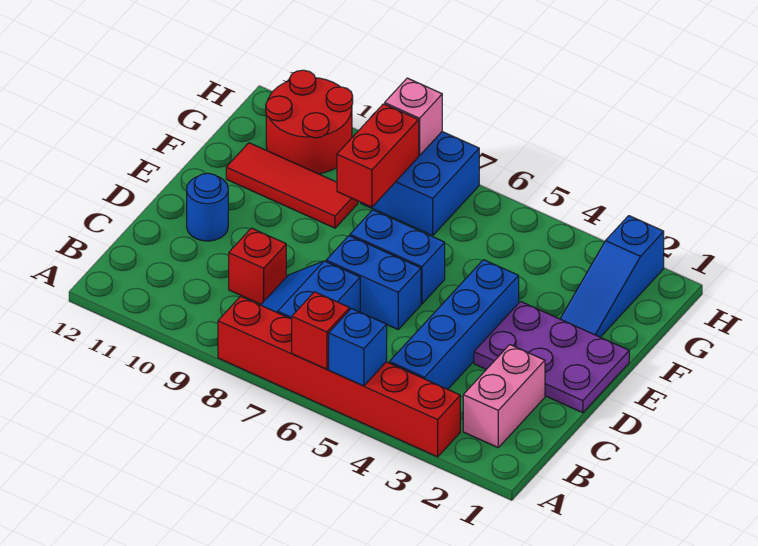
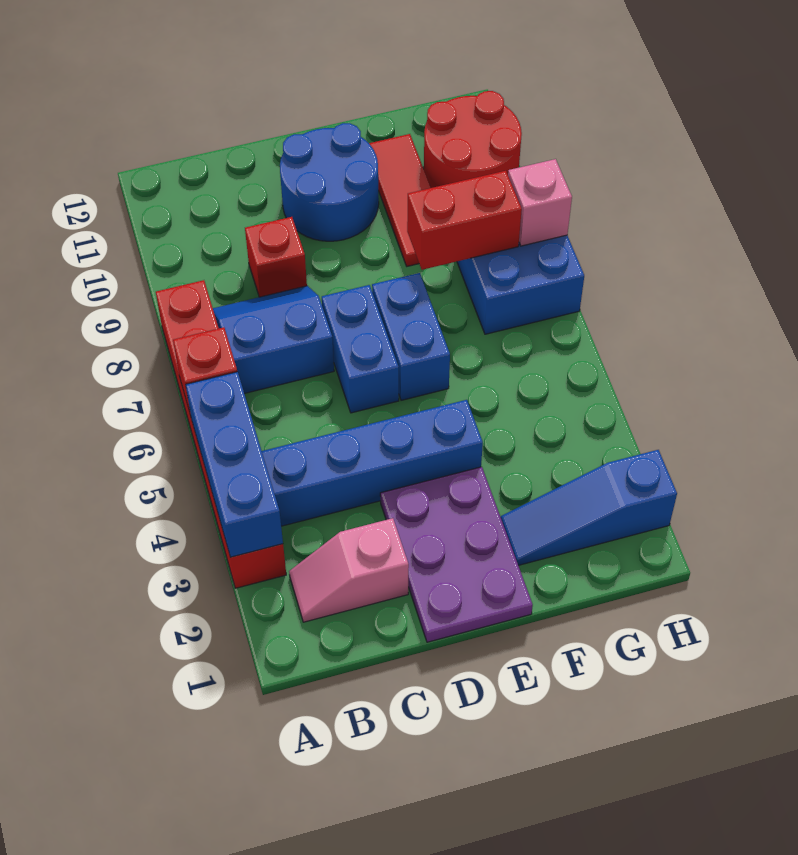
blue 1x1 brick [329,309,387,386] -> blue 1x3 brick [186,372,283,557]
pink 1x2 brick [463,345,545,447] -> pink 1x2 slope [289,518,409,622]
blue 1x1 round brick [187,173,228,241] -> blue 2x2 round brick [280,123,379,241]

